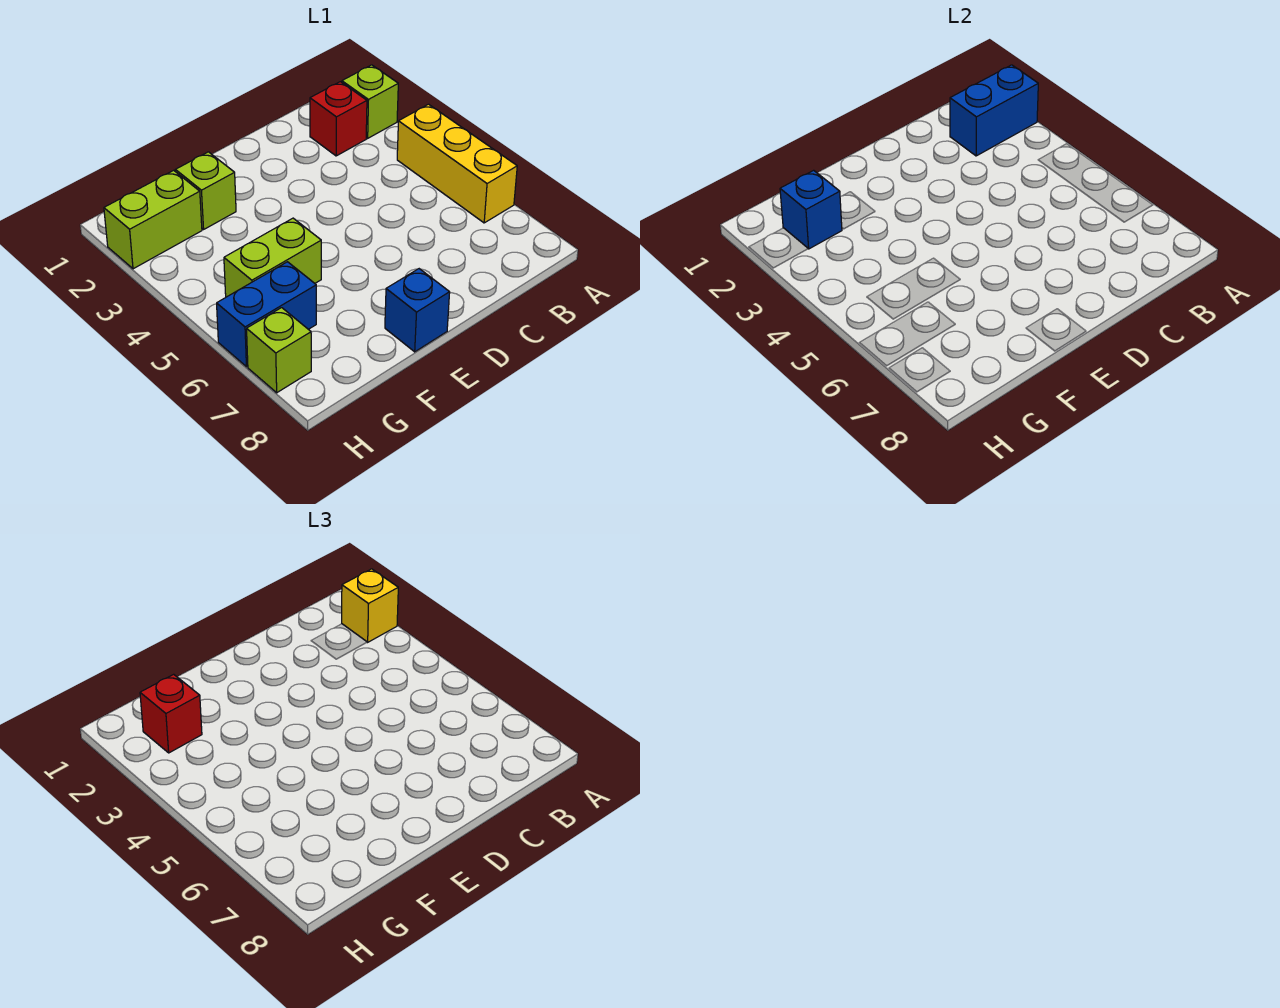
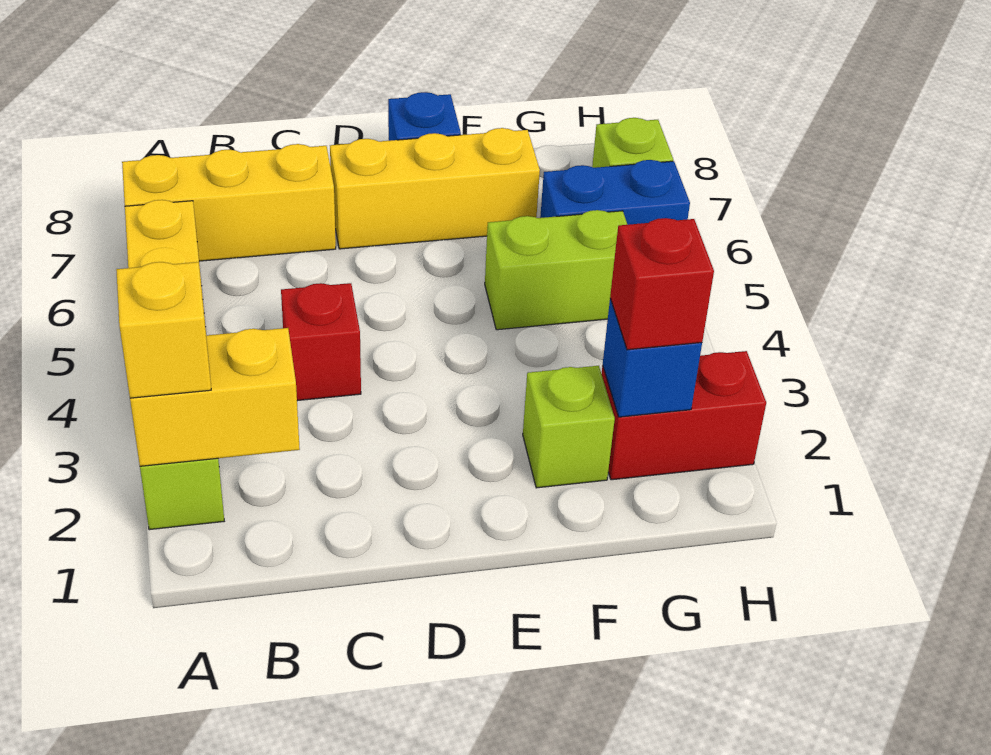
blue 1x2 brick [950,65,1038,156] -> yellow 1x2 brick [130,328,300,466]
none -> yellow 1x3 brick [122,144,336,261]
red 1x1 brick [310,82,367,156] -> red 1x1 brick moved to [281,283,361,401]
none -> yellow 1x3 brick [330,128,540,249]
lime 1x2 brick [104,170,202,269] -> red 1x2 brick [602,351,766,480]

